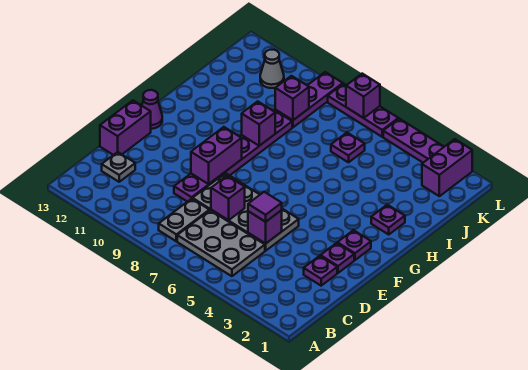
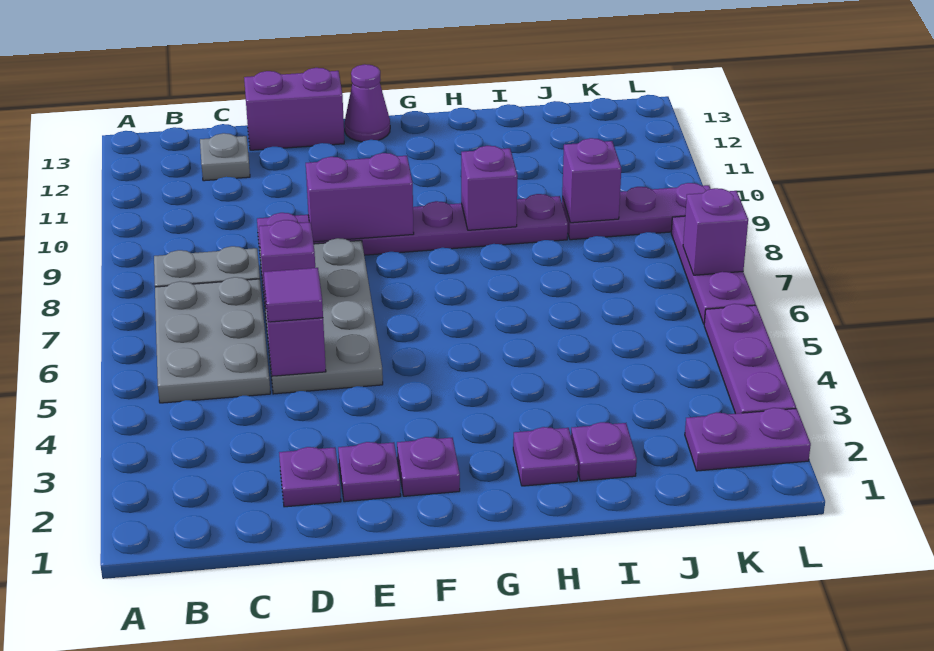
purple 1x1 plate [331,133,365,162] -> purple 1x1 plate moved to [571,422,637,481]
purple 1x2 brick [422,139,472,196] -> purple 1x2 plate [685,408,811,471]
grey 1x1 cone [260,50,284,88] -> none

